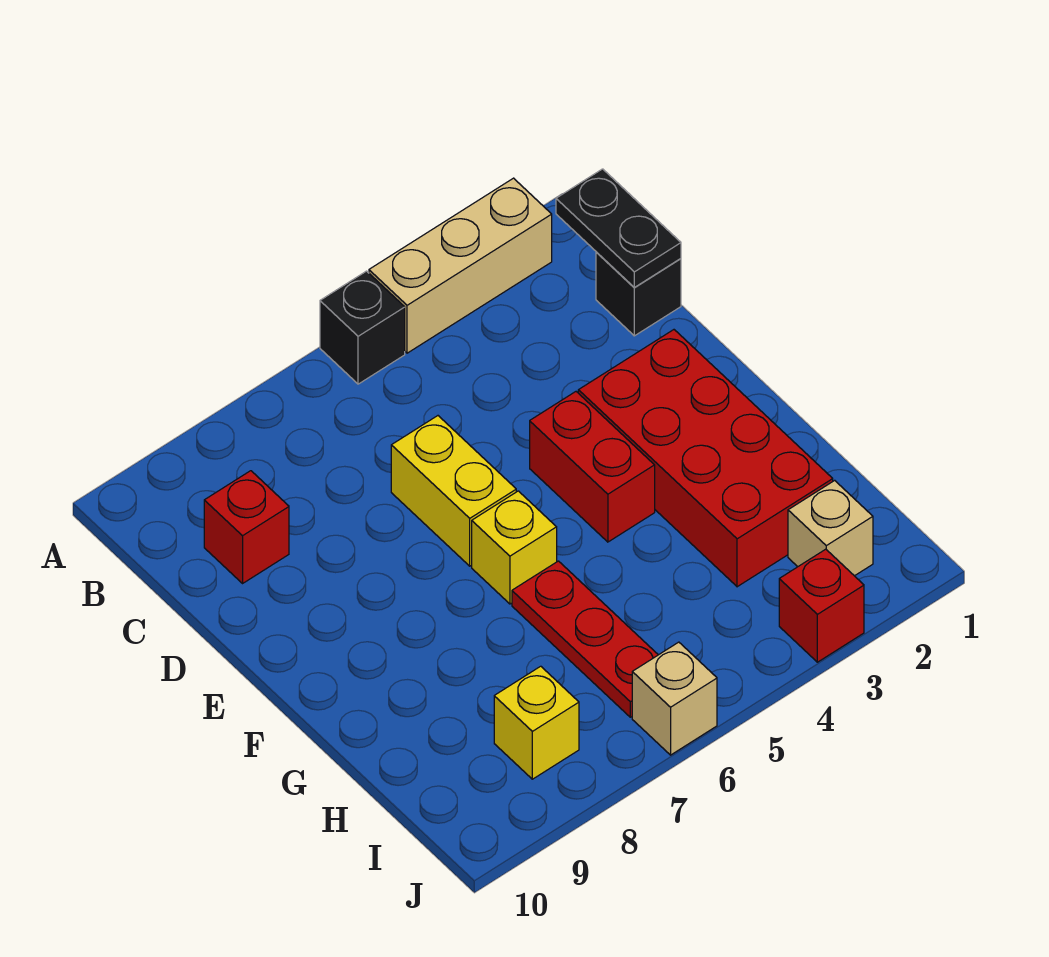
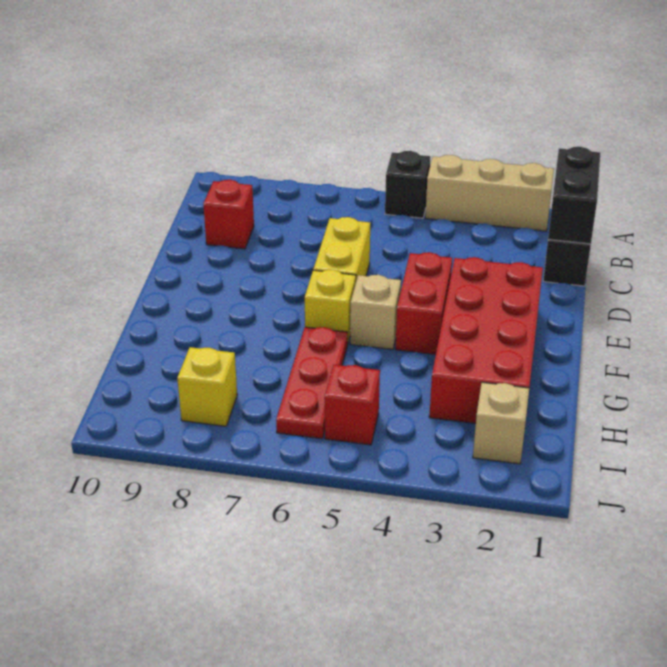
black 1x2 plate [556,169,681,287] -> black 1x2 brick [548,147,600,244]
red 1x1 brick [779,549,864,662] -> red 1x1 brick moved to [325,365,380,445]
tan 1x1 brick [632,642,717,755] -> tan 1x1 brick moved to [350,275,401,349]

